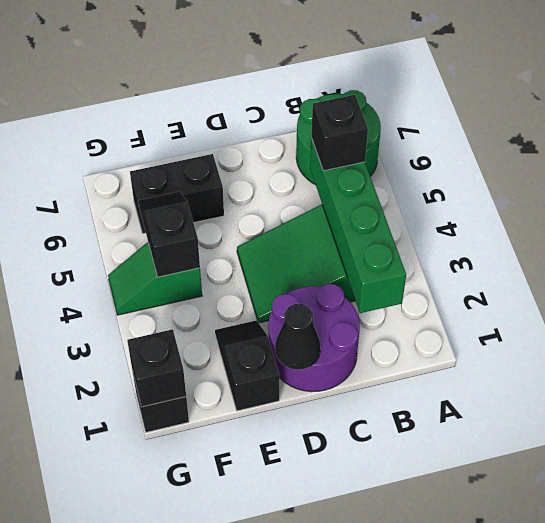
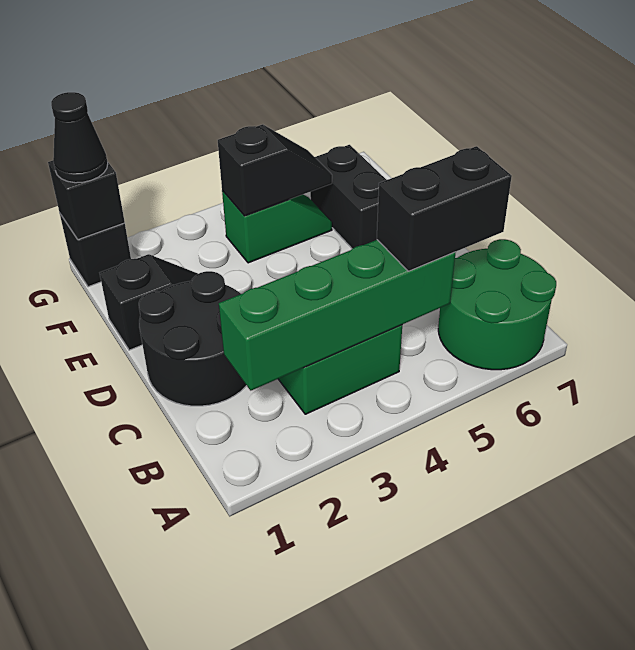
black 1x1 brick [312,95,368,171] -> black 1x2 brick [377,146,512,271]
purple 2x2 round brick [268,284,360,392] -> black 2x2 round brick [139,271,247,406]
black 1x1 cone [275,304,320,370] -> black 1x1 cone moved to [51,92,108,183]
green 1x2 slope [108,242,202,315] -> green 1x2 slope turned to [222,190,332,263]

